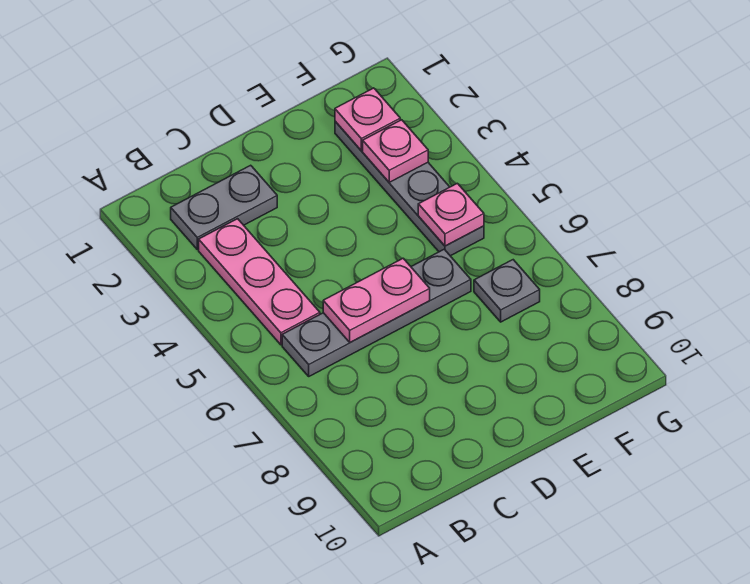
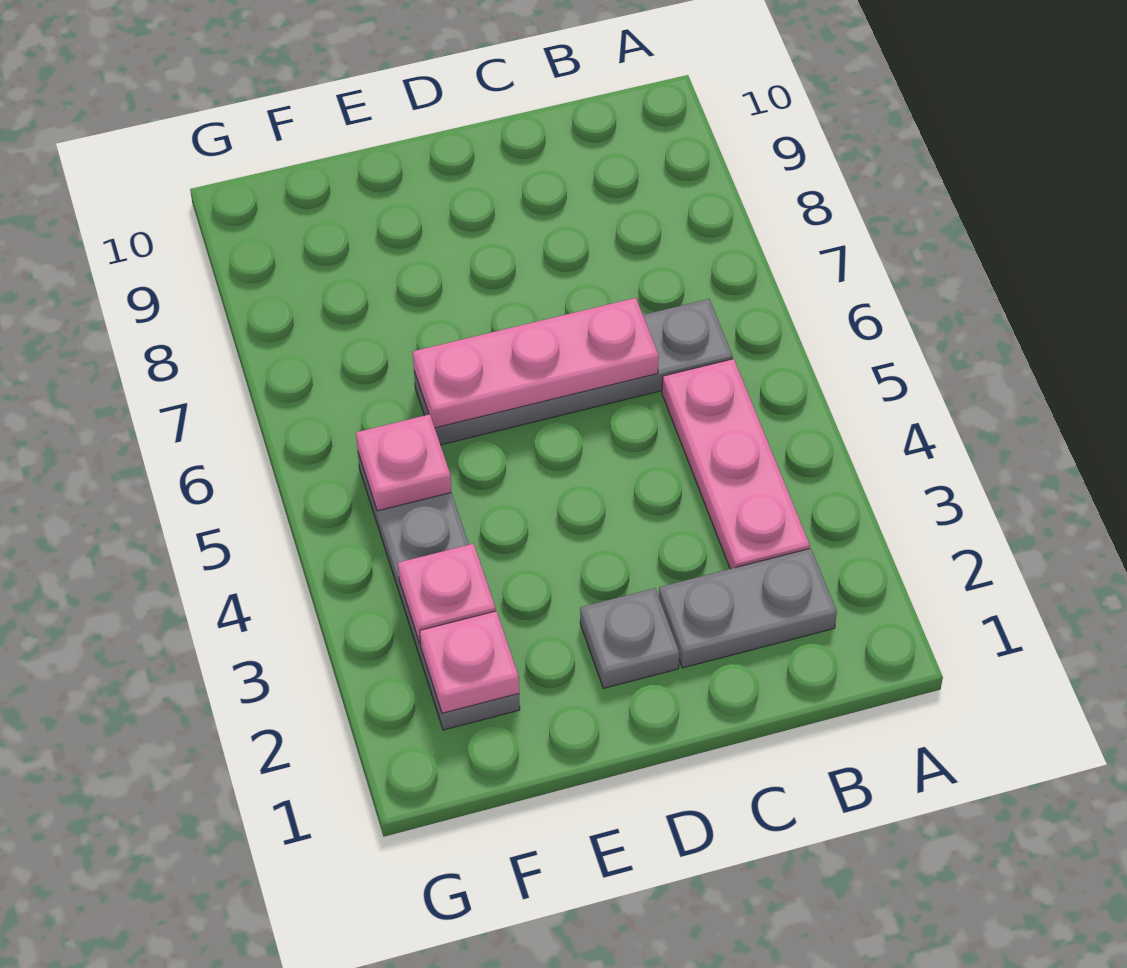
pink 1x2 plate [323,258,430,342] -> pink 1x3 plate [413,298,659,428]
grey 1x1 plate [474,260,540,322] -> grey 1x1 plate moved to [580,588,679,688]

